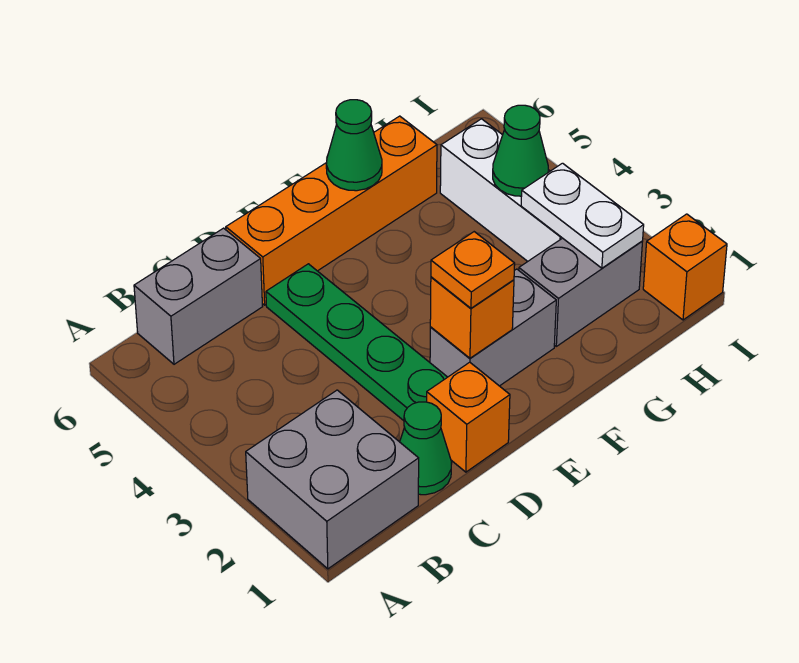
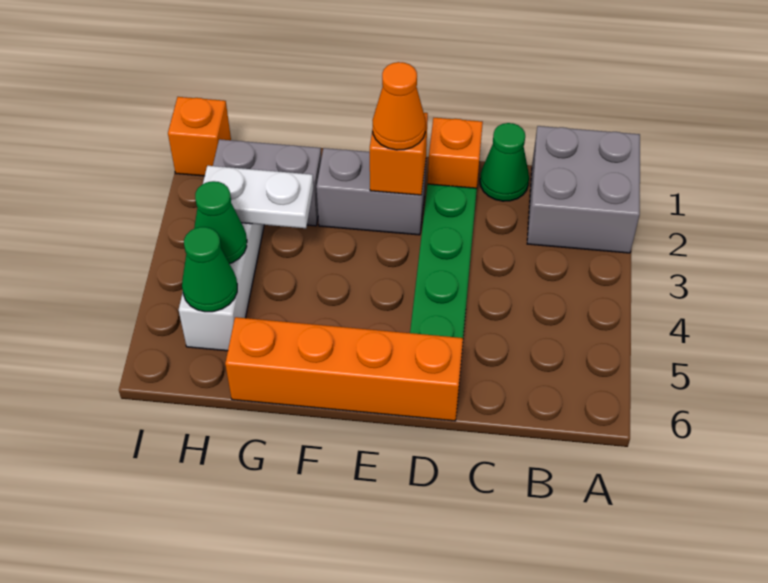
grey 1x2 brick [134,228,263,364] -> none
orange 1x1 plate [431,232,515,308] -> orange 1x1 cone [372,62,426,150]
green 1x1 cone [326,100,382,191] -> green 1x1 cone moved to [182,227,237,312]
white 1x2 plate [521,163,644,268] -> white 1x2 plate turned to [203,166,313,228]

